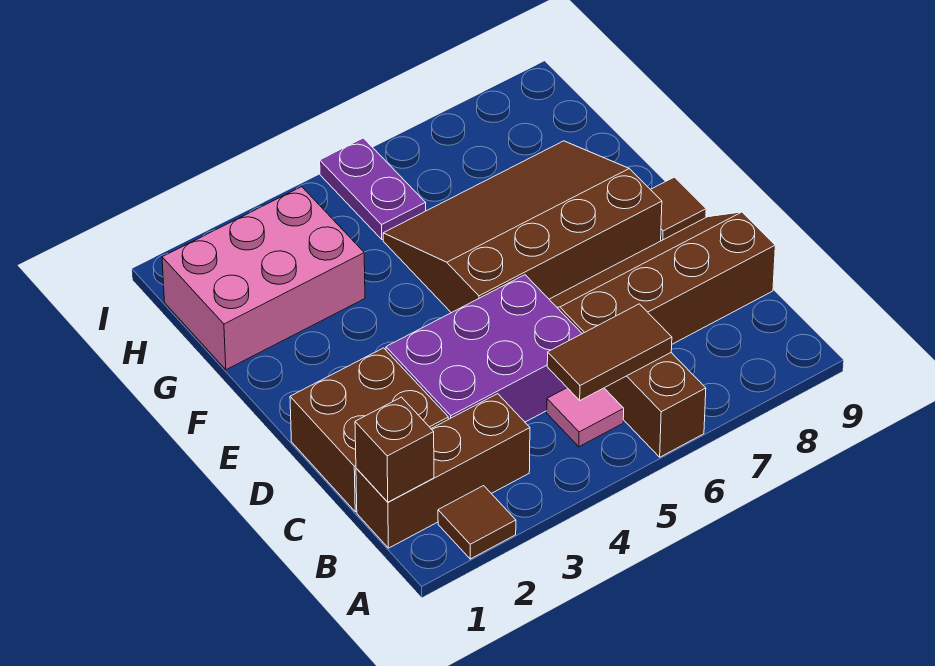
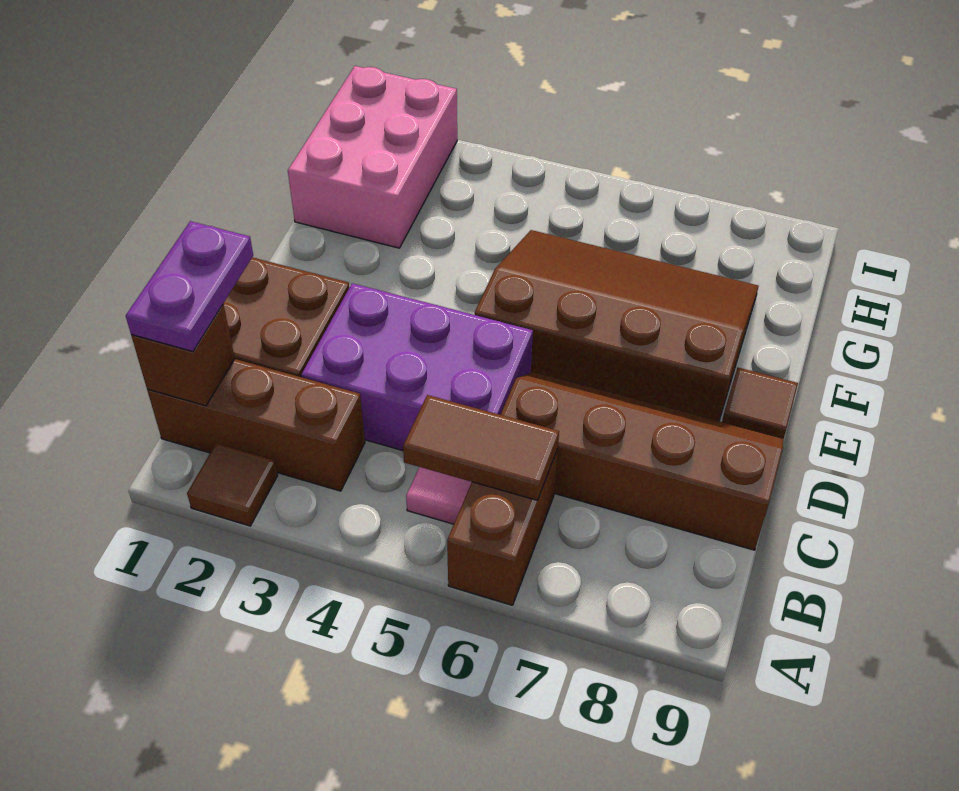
pink 2x3 brick [162,187,365,370] -> pink 2x3 brick turned to [288,66,457,248]
purple 1x2 plate [320,138,426,239] -> purple 1x2 plate moved to [126,221,253,352]

